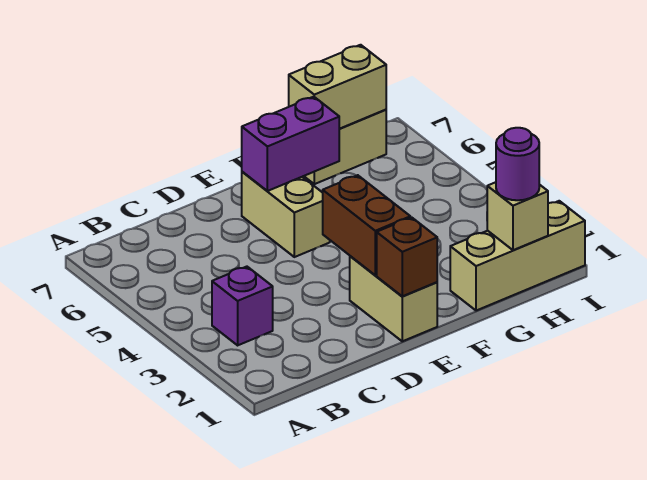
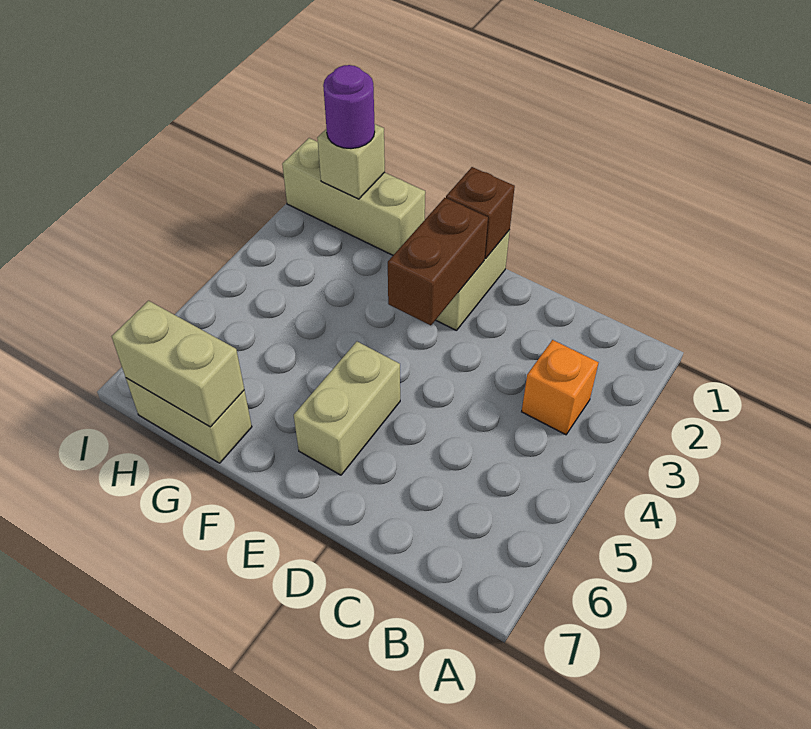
purple 1x1 brick [212,267,273,345] -> orange 1x1 brick [522,340,599,435]
purple 1x2 brick [242,97,339,191] -> none

